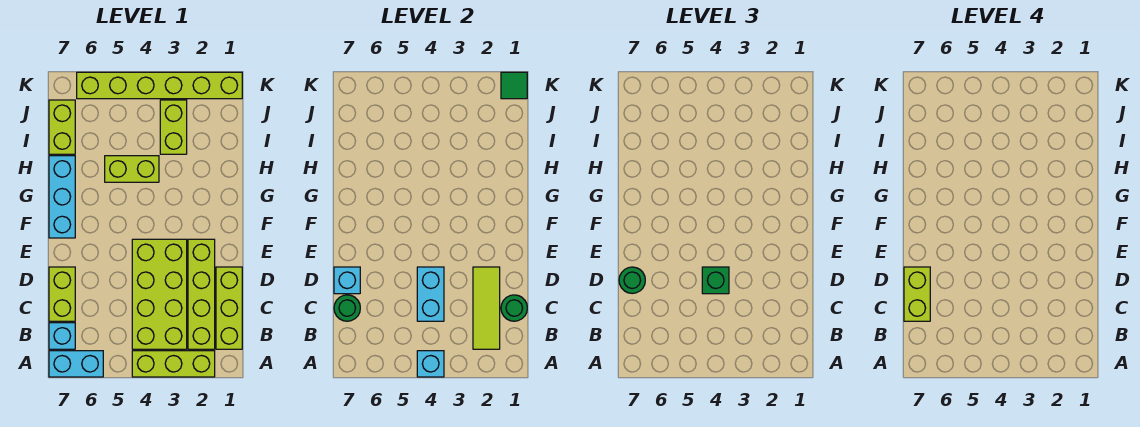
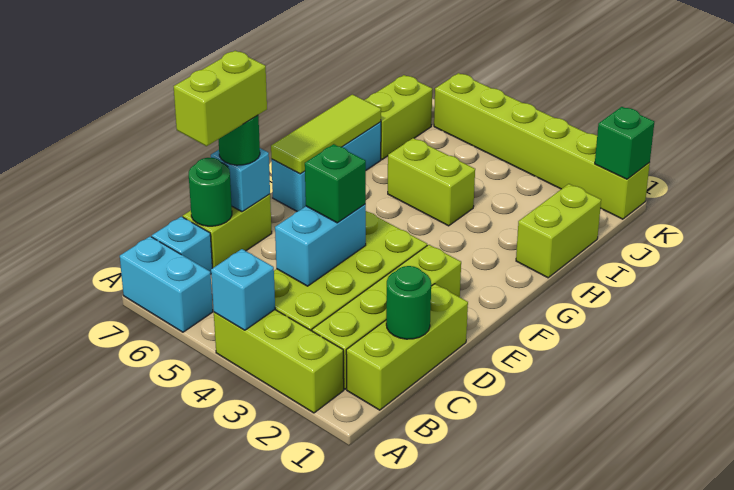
lime 1x3 tile [473,267,500,349] -> lime 1x3 tile moved to [271,94,381,174]
lime 1x2 brick [160,100,187,154] -> lime 1x2 brick moved to [516,184,601,278]
green 1x1 tile [501,72,527,99] -> green 1x1 brick [595,107,654,179]

